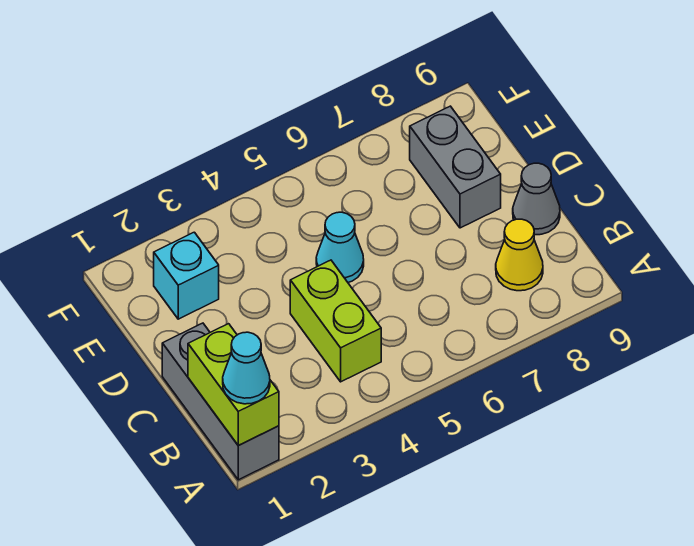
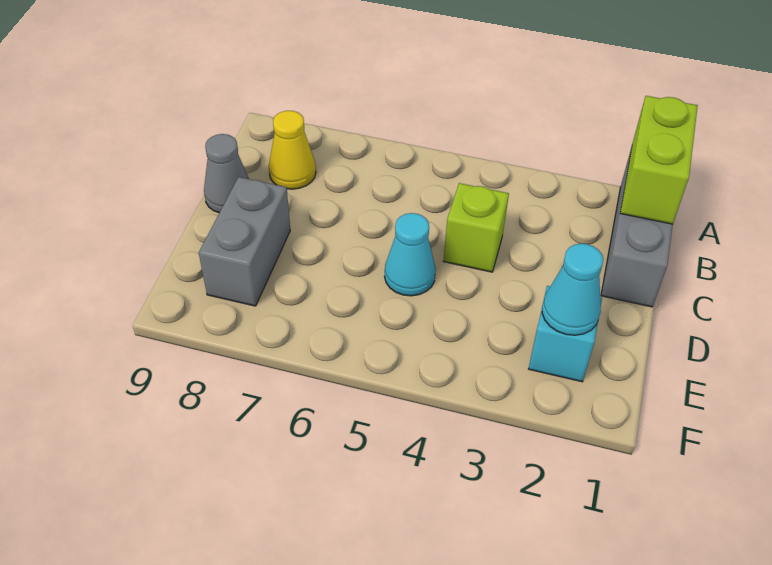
cyan 1x1 cone [223,332,270,404] -> cyan 1x1 cone moved to [542,244,603,335]
lime 1x2 brick [290,260,381,382] -> lime 1x1 brick [444,183,509,272]

